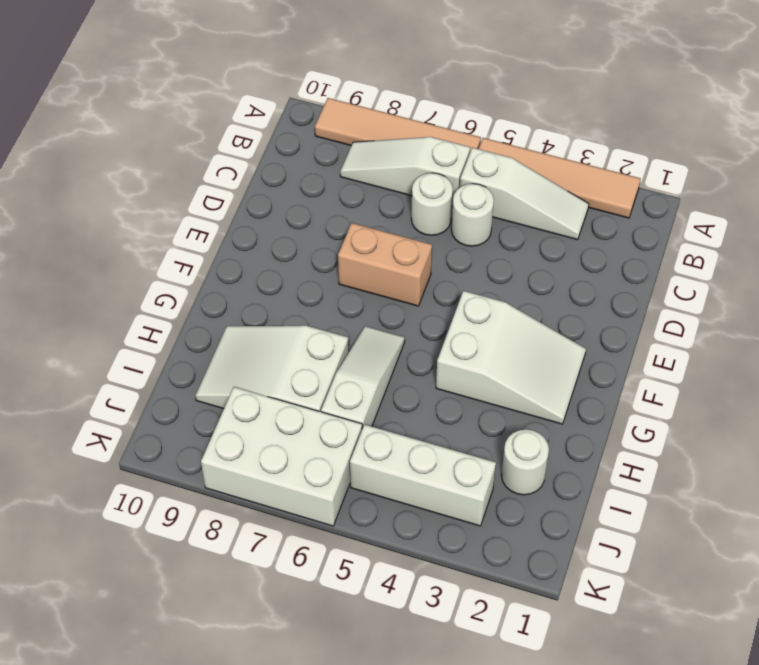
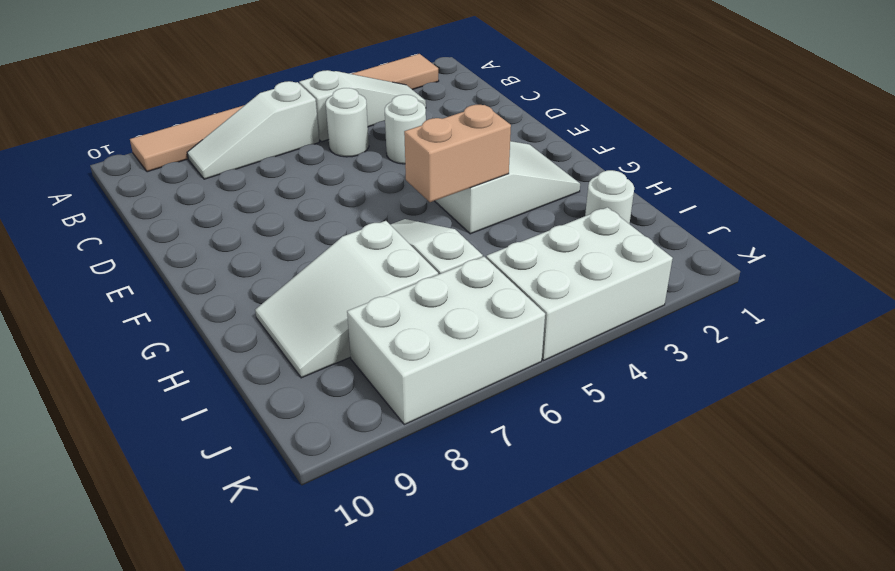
white 1x1 round brick [411,173,453,235] -> white 1x1 round brick moved to [385,95,426,164]
tan 1x2 brick [338,223,432,306] -> tan 1x2 brick moved to [404,105,511,202]
white 1x3 brick [350,425,496,526] -> white 2x3 brick [486,207,673,360]

